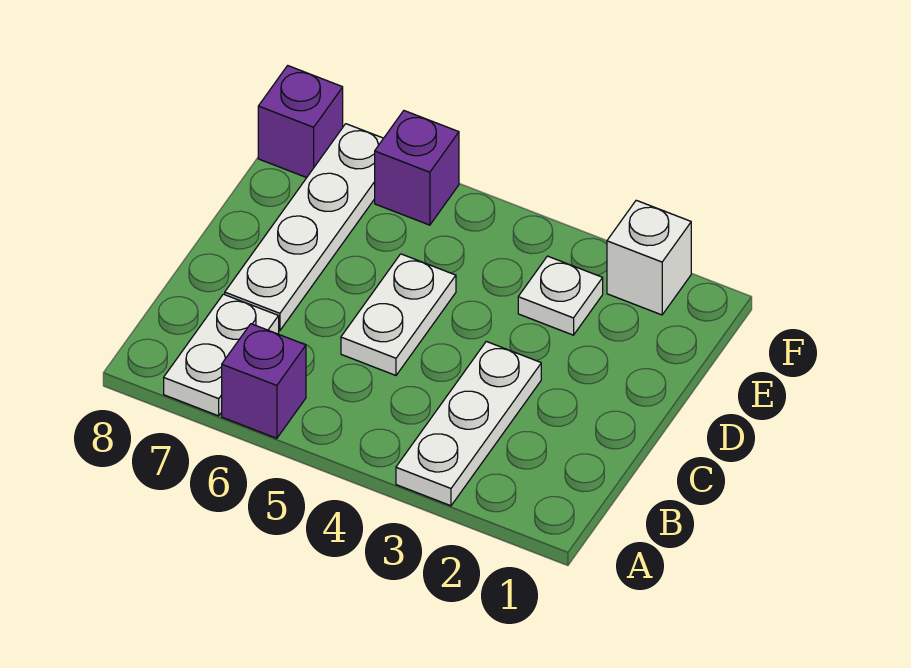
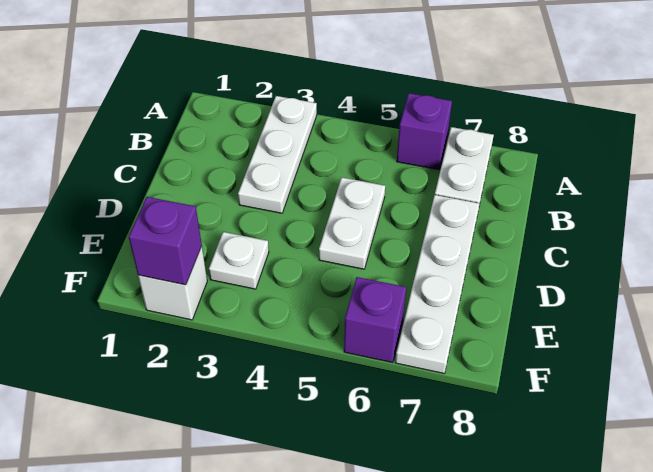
purple 1x1 brick [258,66,343,178] -> purple 1x1 brick moved to [129,197,202,285]

